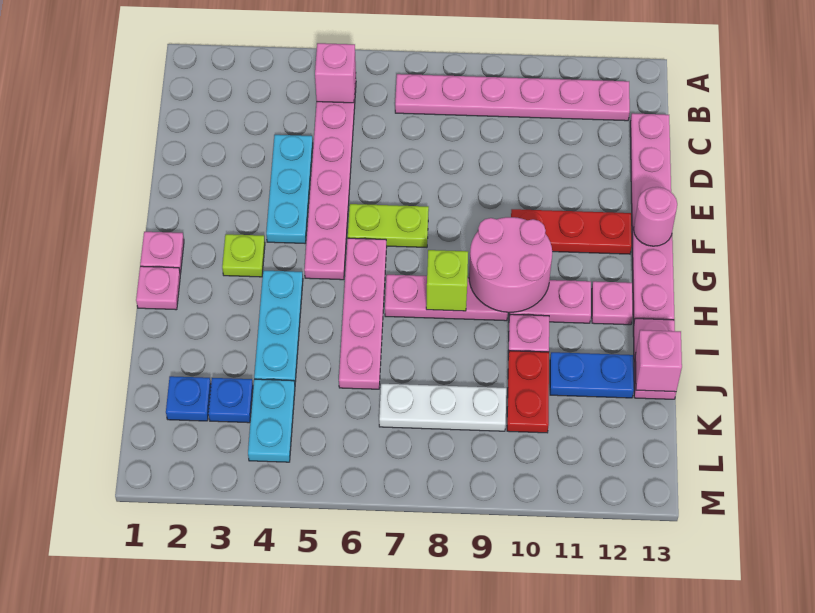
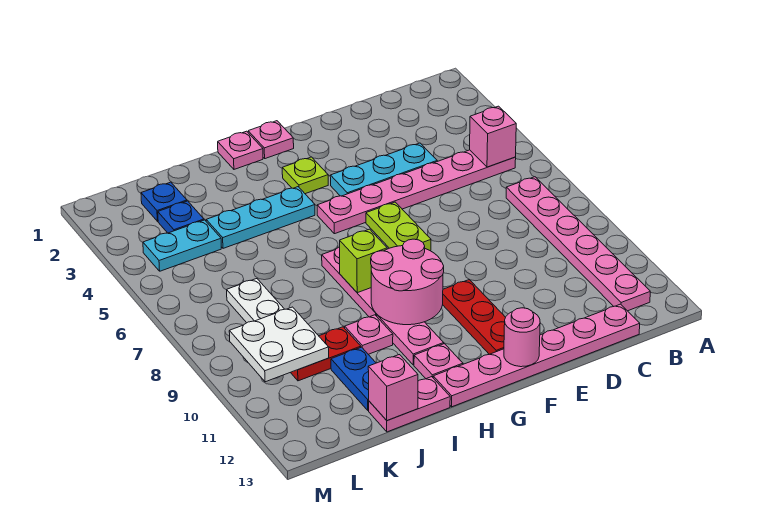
pink 1x4 plate [339,238,387,389] -> none
none -> white 2x2 plate [229,307,329,382]

